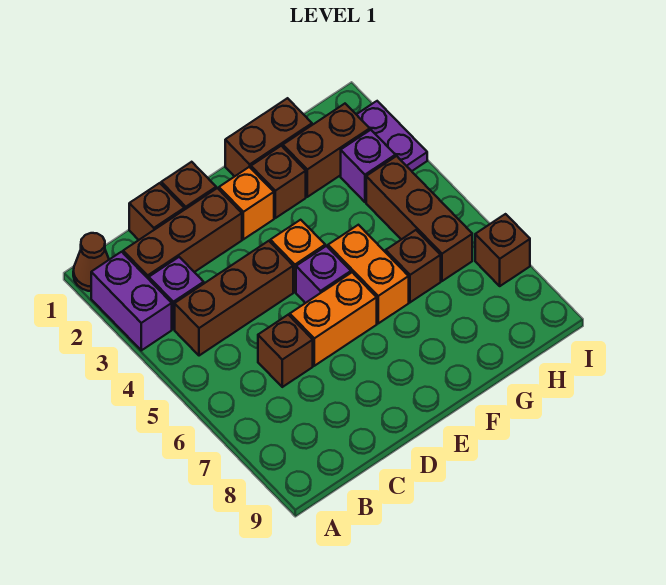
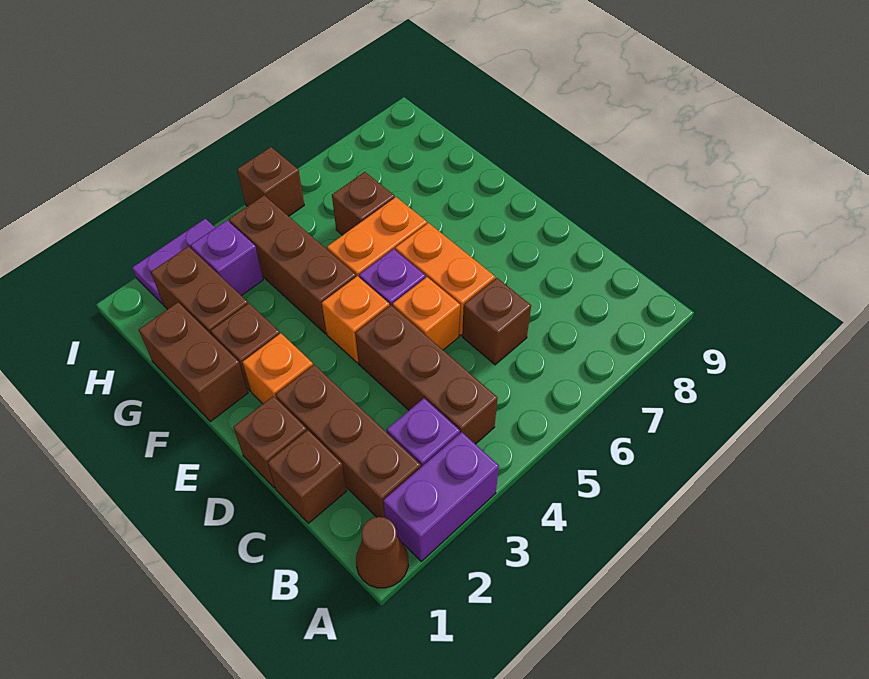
none -> orange 1x1 brick [393,277,460,350]
brown 1x3 brick [366,156,472,281] -> brown 1x3 brick turned to [229,195,356,334]
brown 1x1 brick [475,214,530,286] -> brown 1x1 brick moved to [237,147,304,216]

